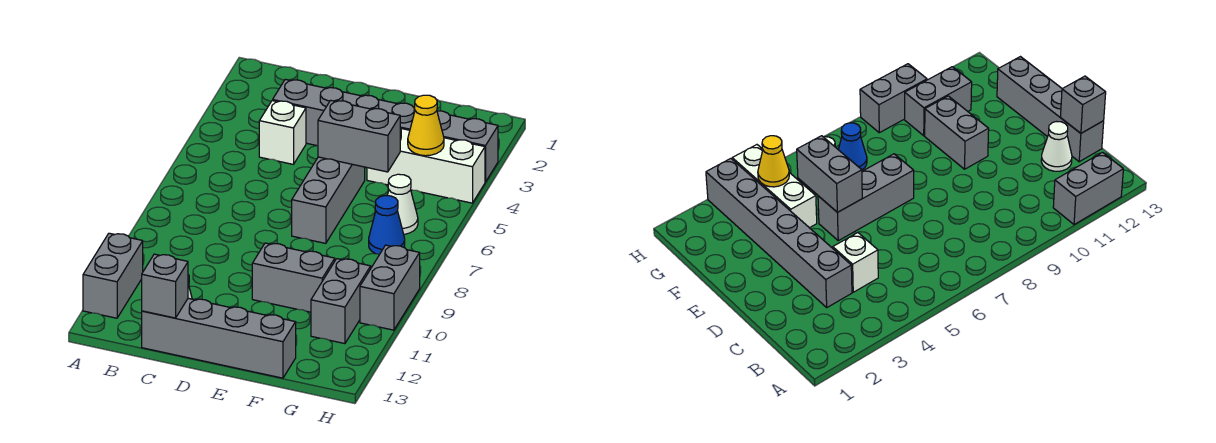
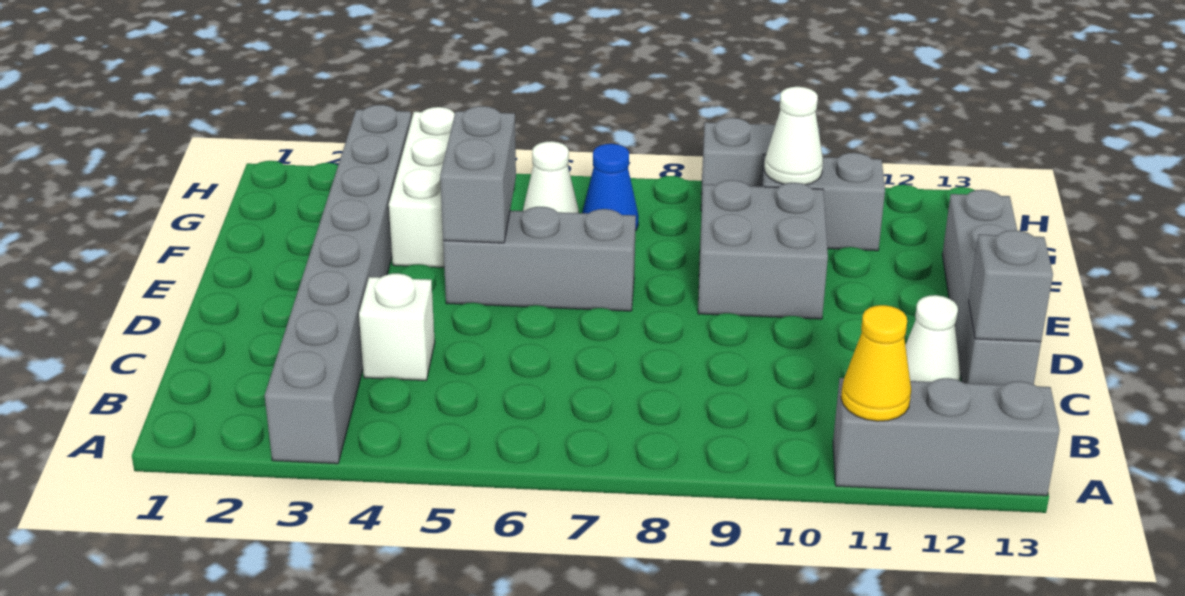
grey 1x2 brick [83,233,143,318] -> grey 1x3 brick [833,378,1060,496]
grey 1x6 brick [273,79,498,182] -> grey 1x8 brick [265,105,411,464]
grey 1x2 brick [252,243,335,312] -> grey 2x2 brick [698,180,828,319]
yellow 1x1 cone [408,95,444,156] -> yellow 1x1 cone moved to [841,305,911,421]
none -> white 1x1 cone [764,87,823,185]

